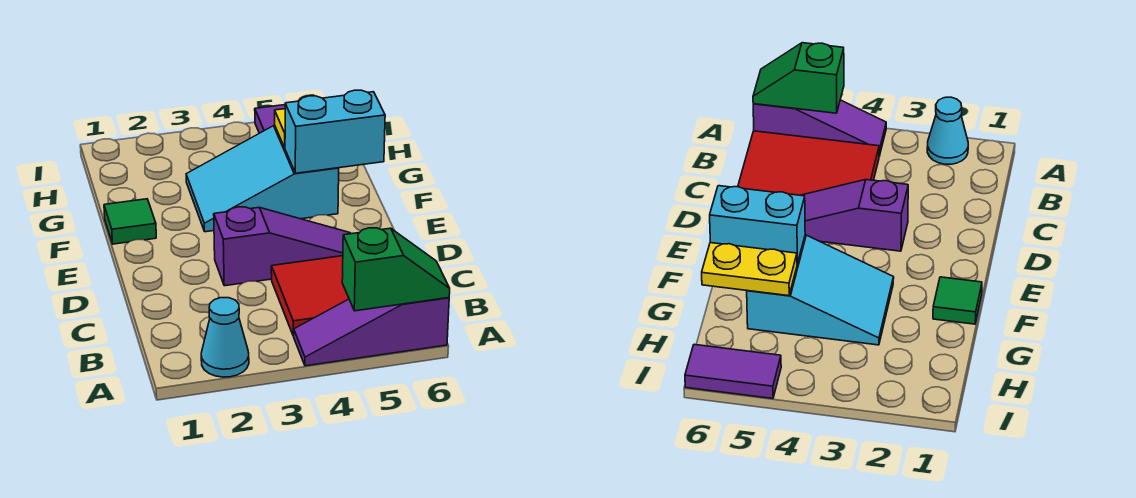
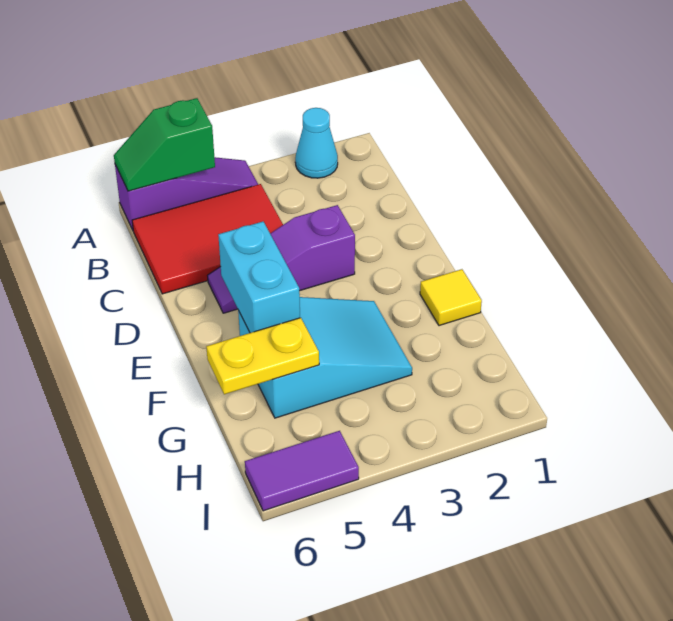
green 1x1 tile [104,199,156,244] -> yellow 1x1 tile [420,269,482,326]
cyan 1x2 brick [285,90,385,173] -> cyan 1x2 brick turned to [218,222,300,333]

